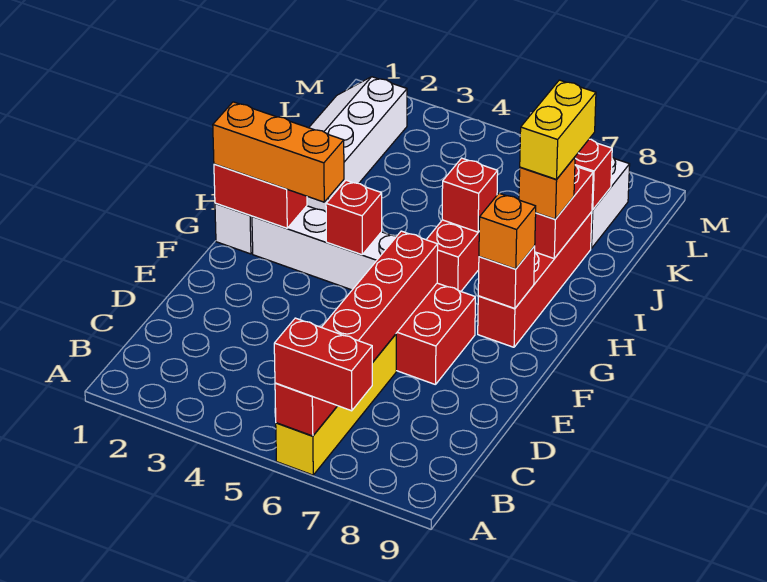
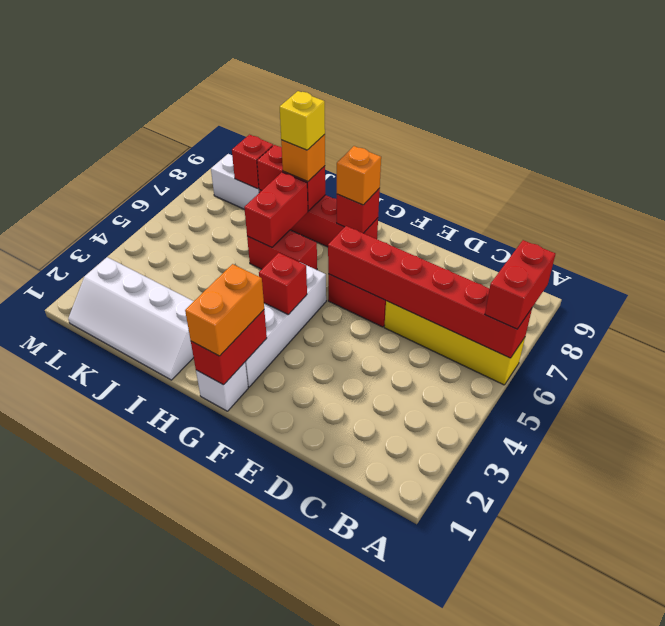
orange 1x3 brick [213,102,344,202] -> orange 1x2 brick [185,264,264,356]
red 1x1 brick [442,158,498,232] -> red 1x2 brick [244,172,308,247]
yellow 1x2 brick [520,80,596,179] -> yellow 1x1 brick [280,91,325,150]

